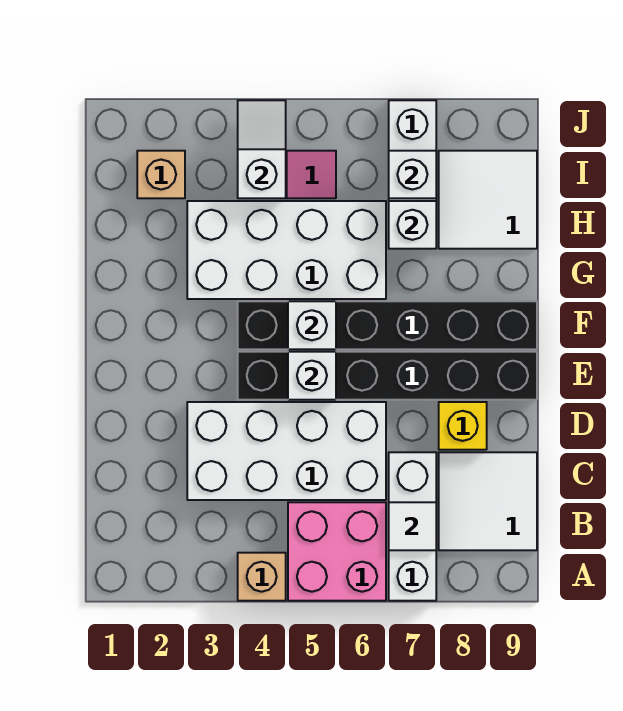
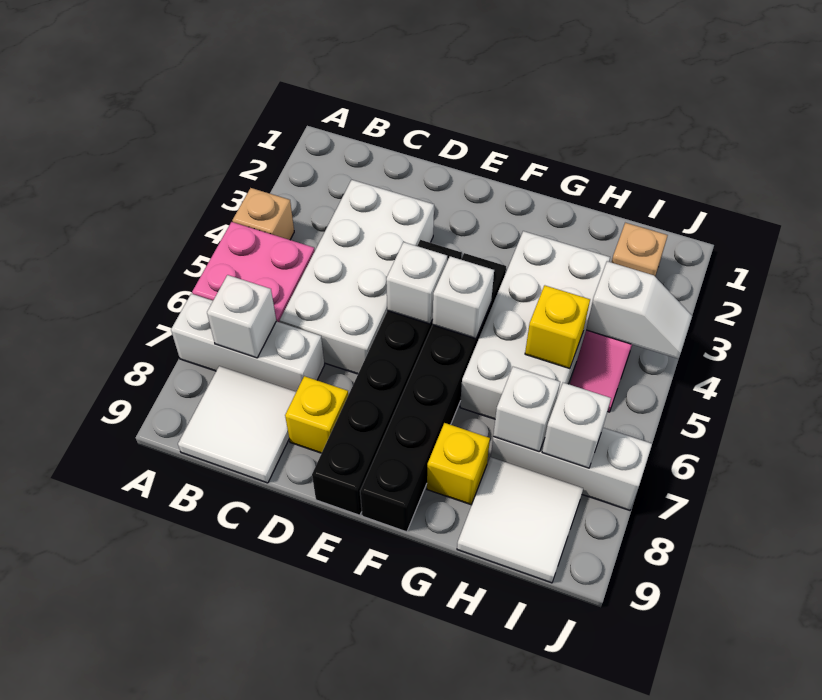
white 1x1 tile [389,502,436,550] -> white 1x1 brick [207,275,276,358]
none -> yellow 1x1 brick [427,423,490,505]
none -> yellow 1x1 brick [525,285,590,369]

